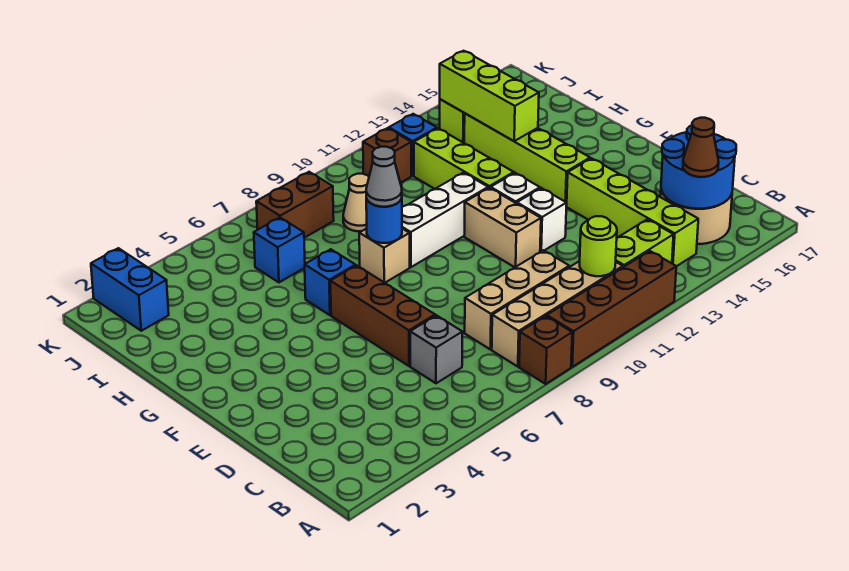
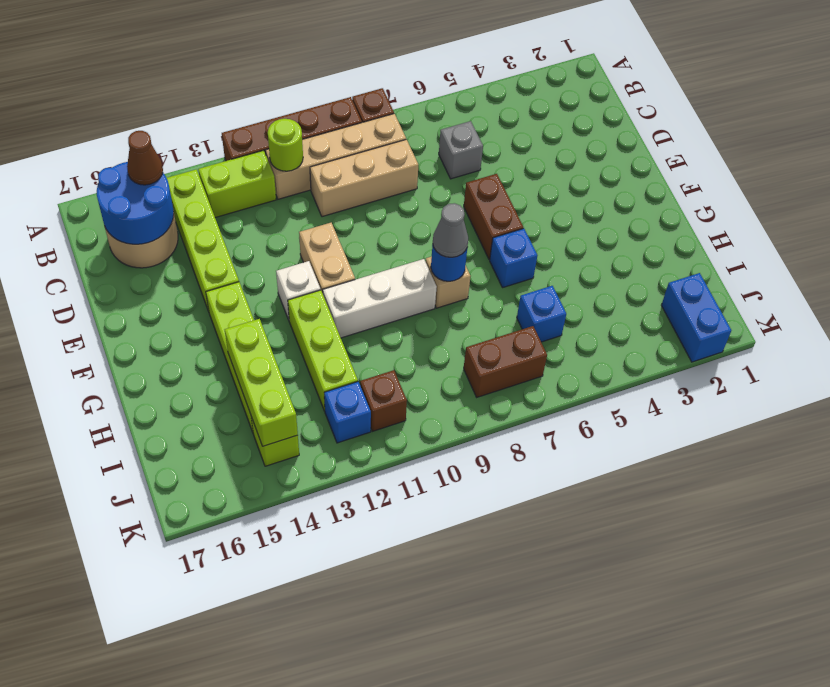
brown 1x3 brick [330,265,435,366] -> brown 1x2 brick [464,174,523,260]
white 1x1 brick [517,188,567,252] -> none
tan 1x1 cone [343,174,369,231] -> none

